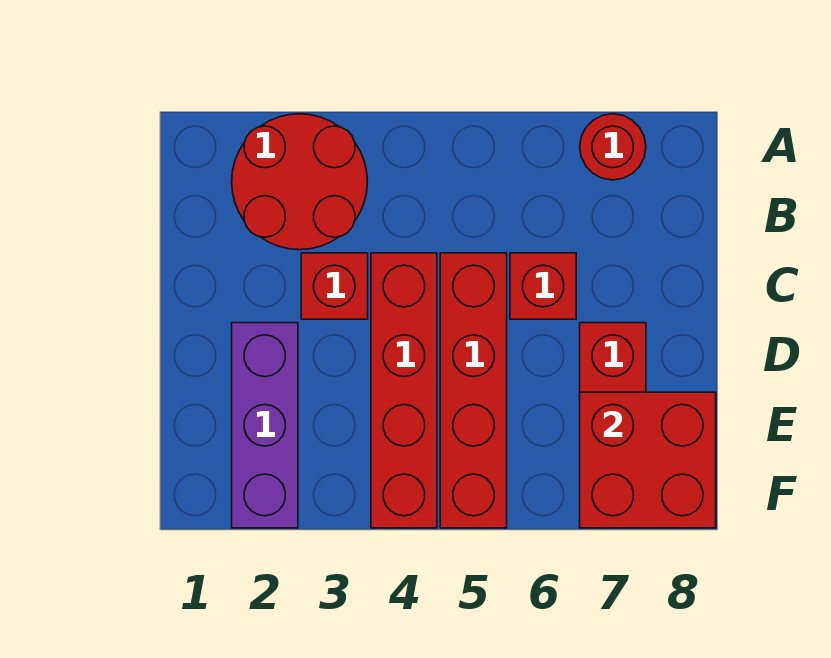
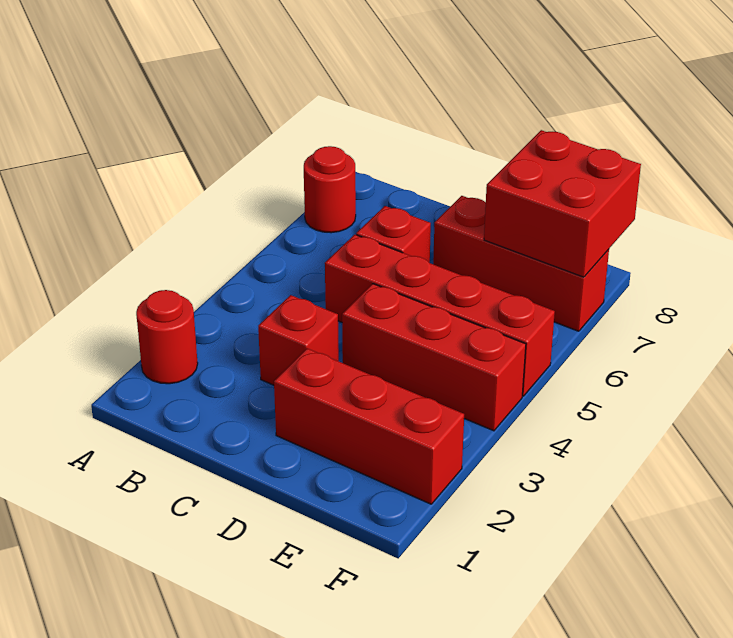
red 2x2 round brick [232,114,368,250] -> red 1x1 round brick [136,290,198,384]
red 1x4 brick [371,253,437,528] -> red 1x3 brick [342,284,526,431]
purple 1x3 brick [232,323,298,528] -> red 1x3 brick [274,348,464,504]

